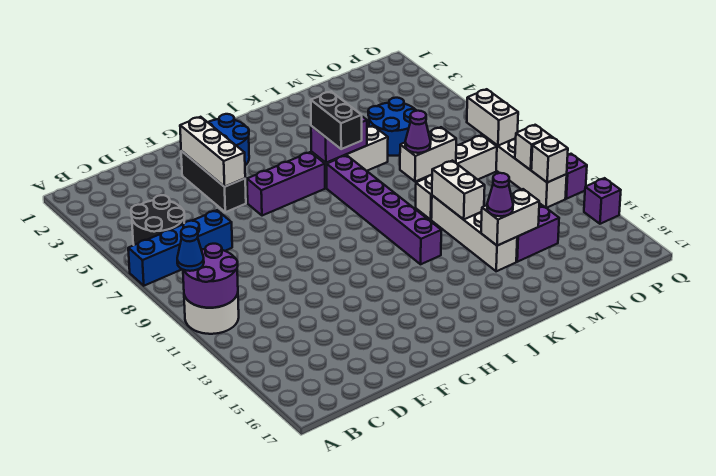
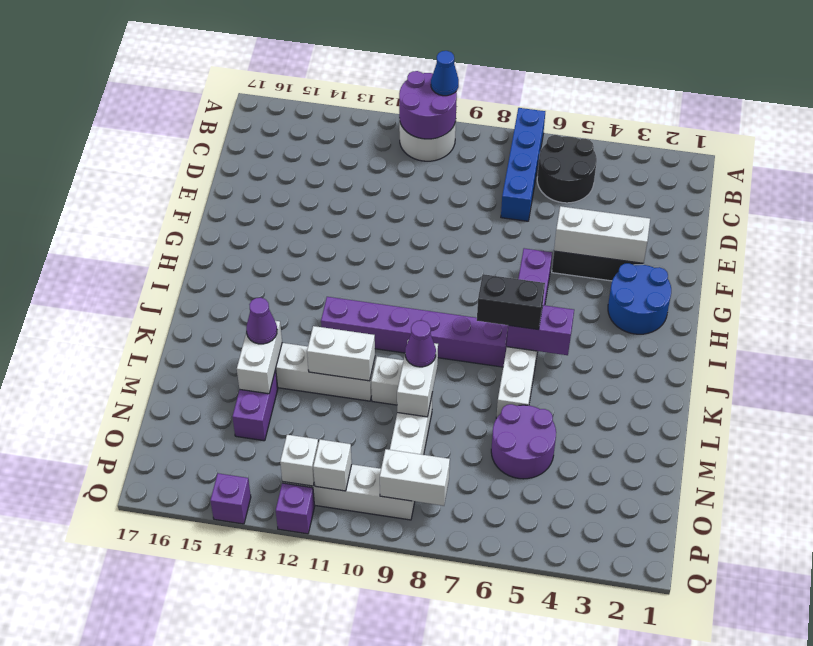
purple 1x2 brick [311,117,367,163] -> purple 1x2 brick turned to [507,305,574,355]
blue 2x2 round brick [368,98,417,156] -> purple 2x2 round brick [491,404,556,479]

